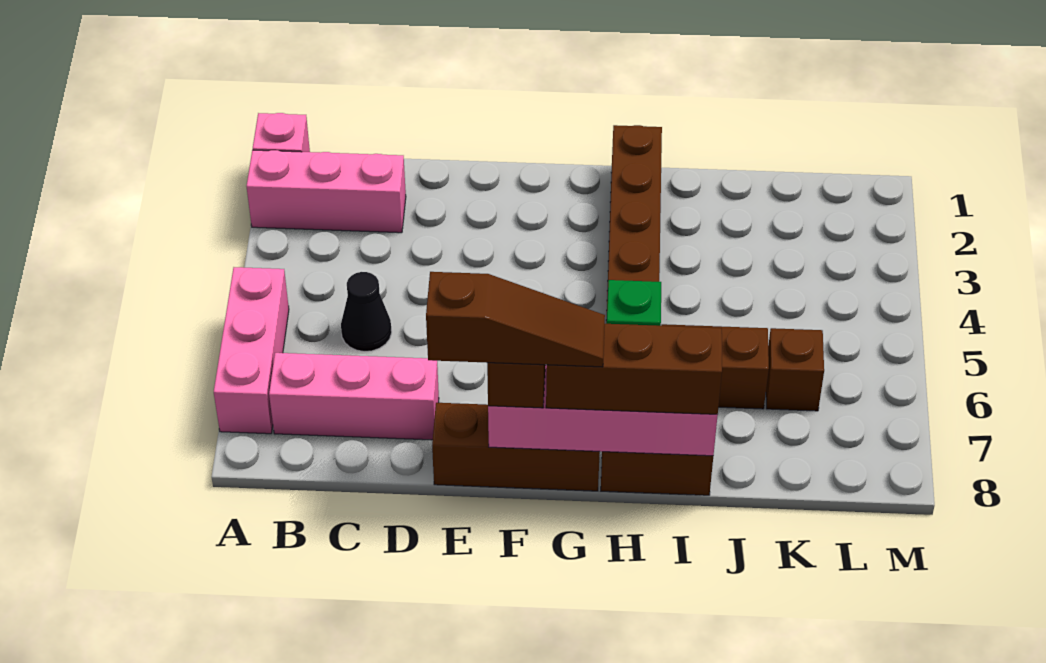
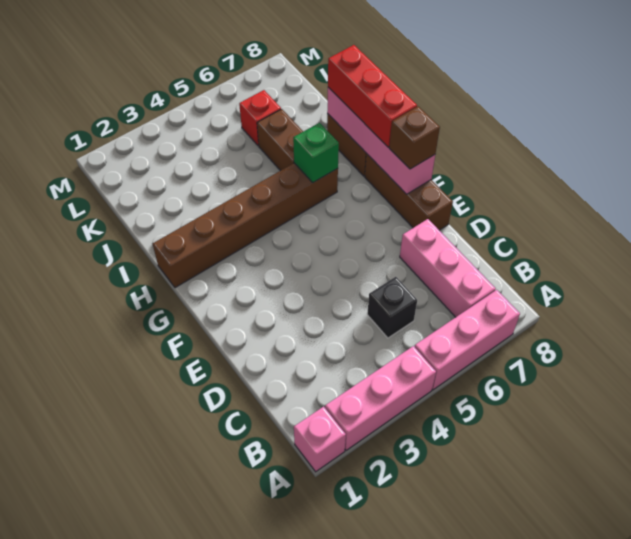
pink 1x3 brick [247,150,406,233] -> pink 1x3 brick turned to [325,346,436,450]
black 1x1 cone [341,272,392,352] -> black 1x1 brick [367,277,417,338]
brown 1x3 slope [426,272,605,367] -> none
brown 1x3 brick [546,323,722,414] -> red 1x3 brick [328,45,417,147]
brown 1x1 brick [766,328,824,411] -> red 1x1 brick [239,90,281,146]

